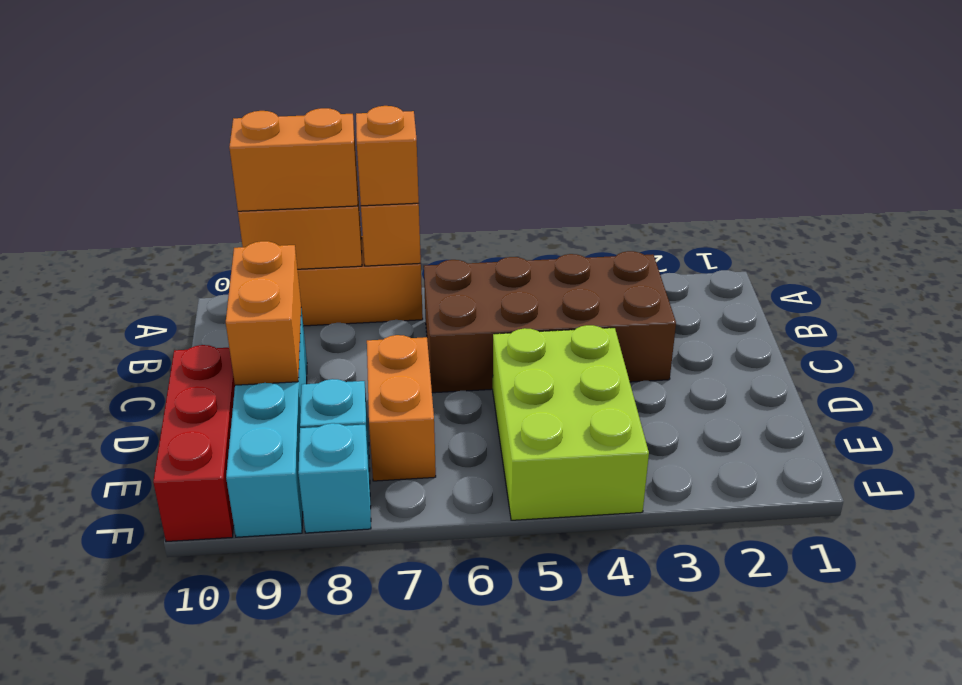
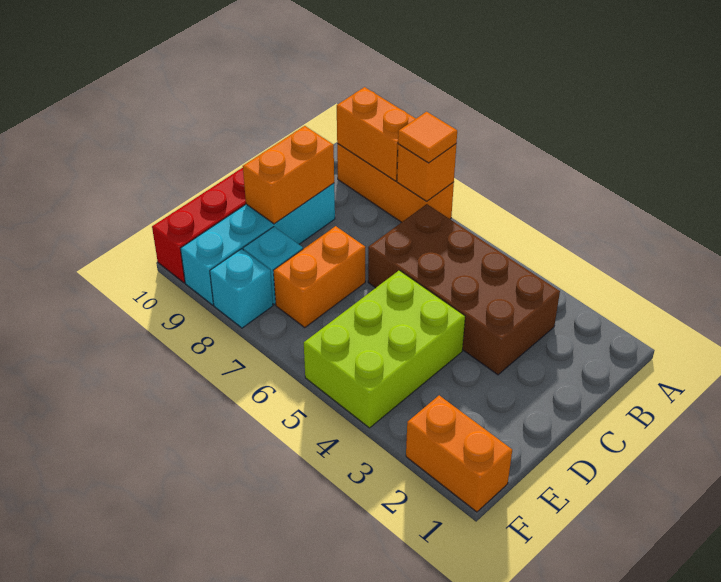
orange 1x1 brick [356,106,419,206] -> orange 1x1 tile [398,112,457,163]
orange 1x2 brick [229,108,358,211] -> orange 1x2 brick moved to [406,395,512,512]

